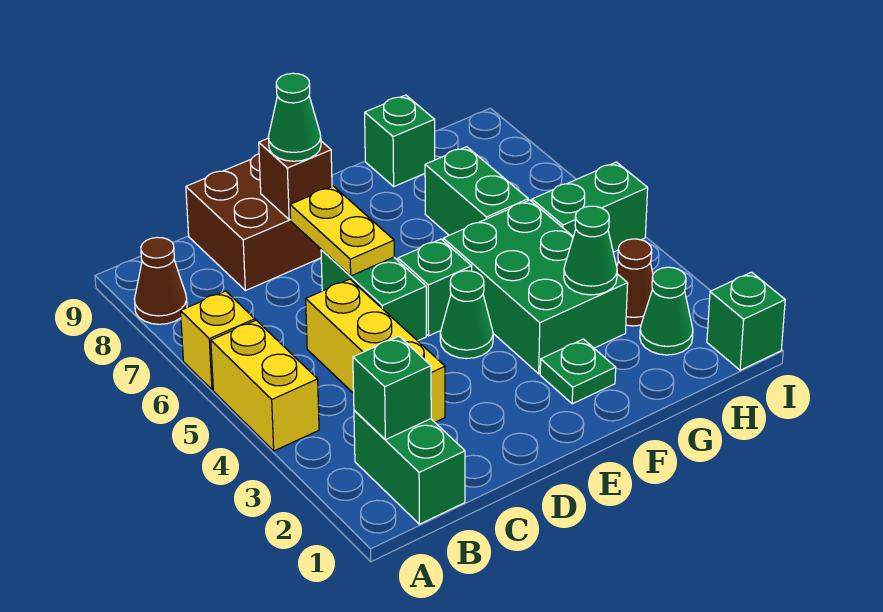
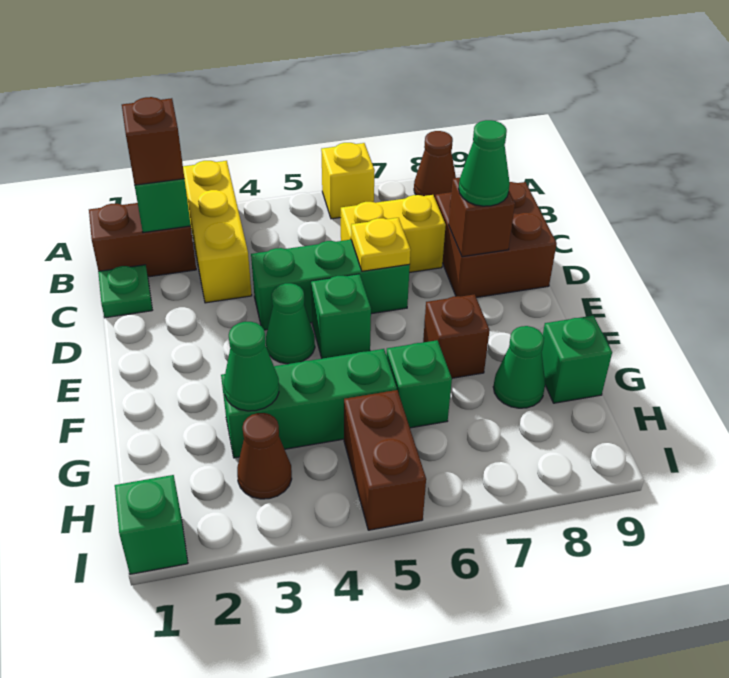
yellow 1x2 brick [211,320,319,451] -> yellow 1x2 brick moved to [341,195,446,273]
green 1x2 brick [354,410,465,524] -> brown 1x2 brick [89,203,196,277]
none -> brown 1x1 brick [122,97,184,185]
yellow 1x3 brick [306,279,445,422] -> yellow 1x3 brick turned to [183,161,252,303]
green 1x2 brick [321,249,426,341] -> green 1x3 brick [251,240,410,330]
yellow 1x2 plate [290,186,394,276] -> yellow 1x1 plate [351,218,411,271]
green 1x1 plate [540,339,616,404] -> green 1x1 plate moved to [98,265,152,318]
green 2x3 brick [443,200,628,374] -> green 1x3 brick [221,349,397,458]
none -> brown 1x1 brick [423,294,490,378]
green 1x2 brick [425,147,528,235] -> green 1x1 brick [386,340,452,428]
green 1x1 cone [640,267,693,355] -> green 1x1 cone moved to [493,326,545,408]
green 1x2 brick [532,162,648,252] -> brown 1x2 brick [344,390,426,530]

